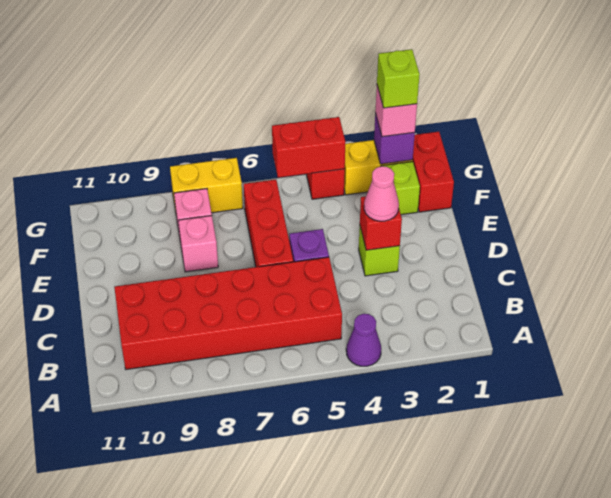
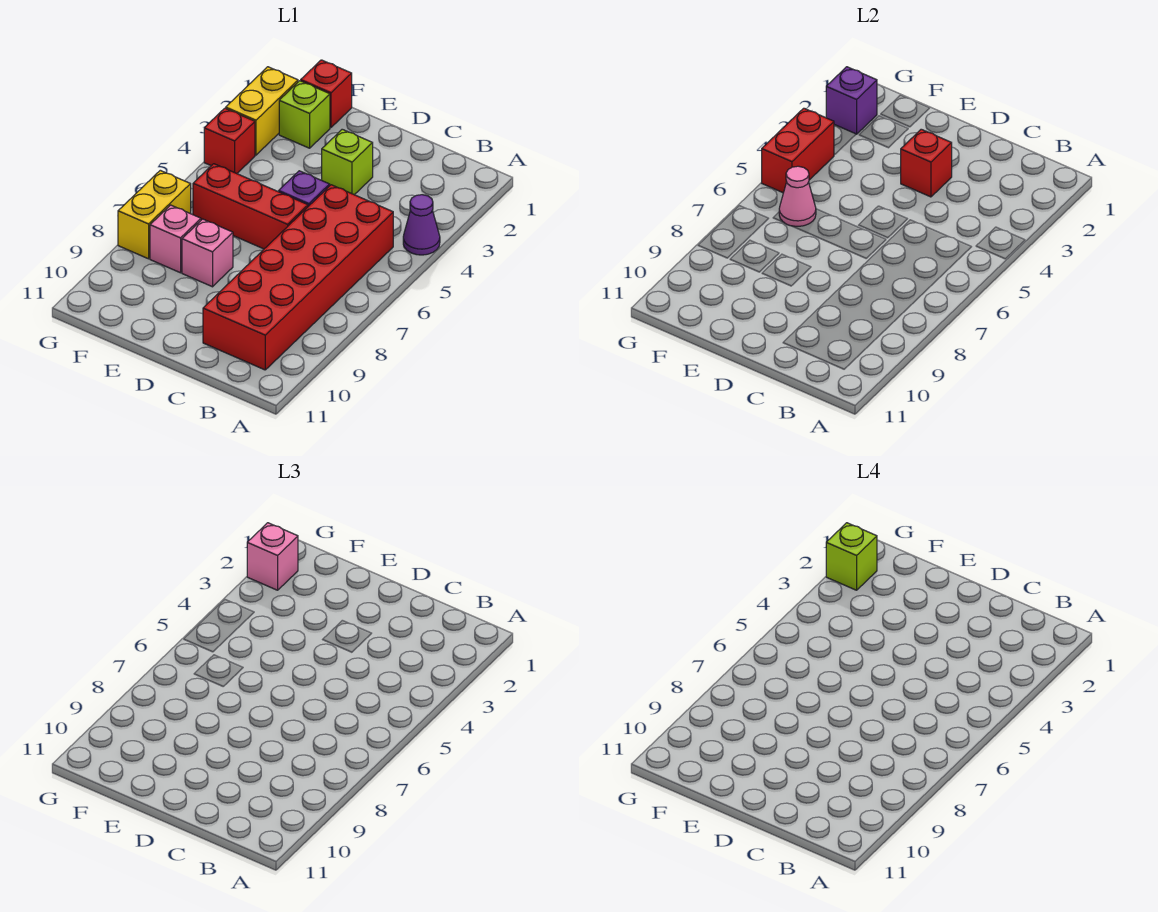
pink 1x1 cone [364,166,399,221] -> pink 1x1 cone moved to [779,166,816,226]
red 1x2 brick [413,132,454,212] -> red 1x1 brick [301,60,352,127]

